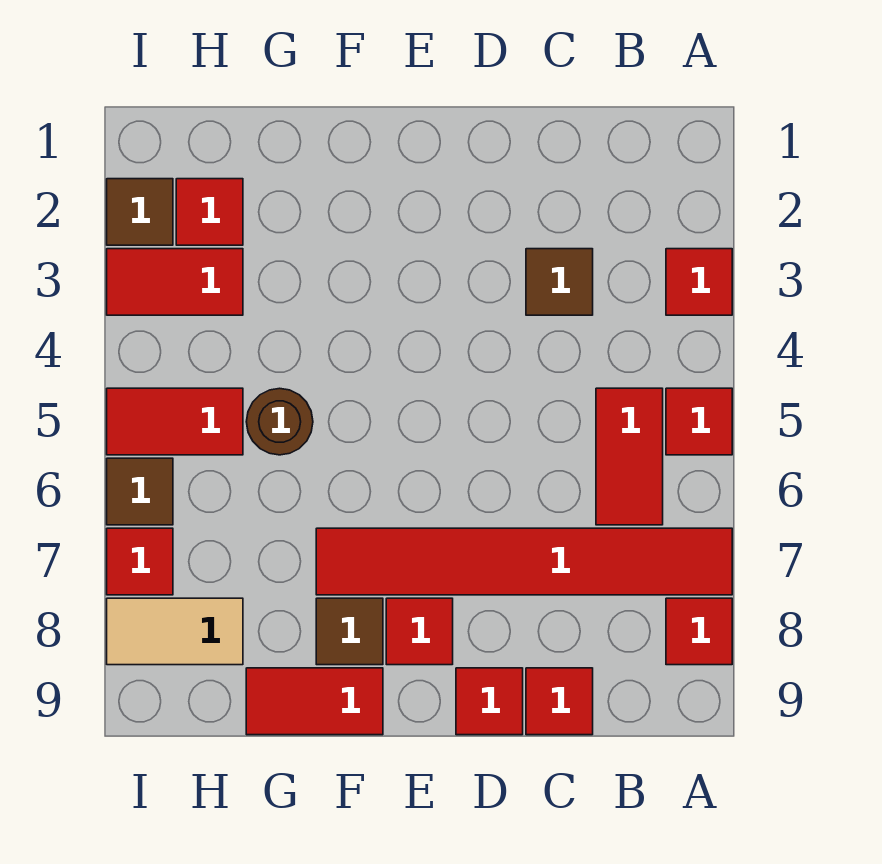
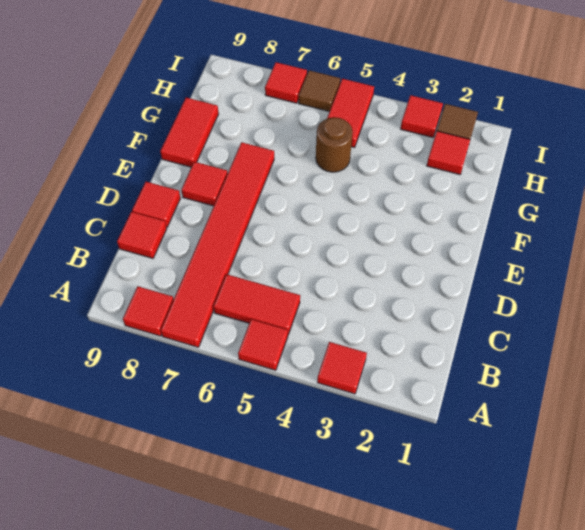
brown 1x1 tile [526,249,593,315] -> none
brown 1x1 tile [316,598,383,665] -> none
red 1x2 tile [107,249,243,315] -> red 1x1 tile [401,95,443,137]
tan 1x2 tile [107,598,243,665] -> none

